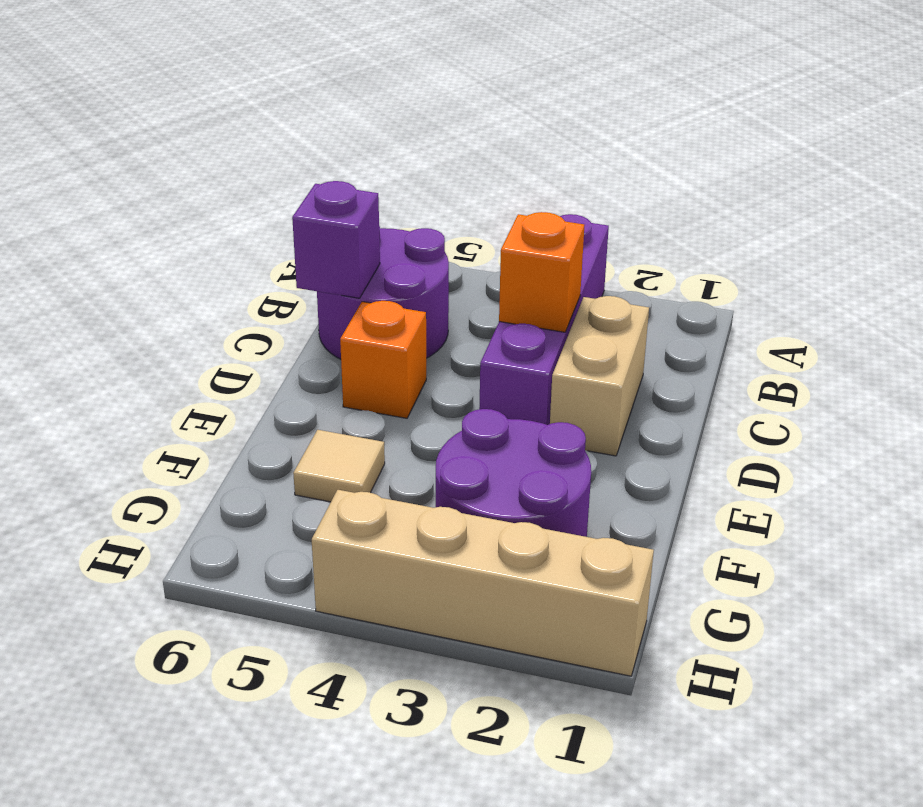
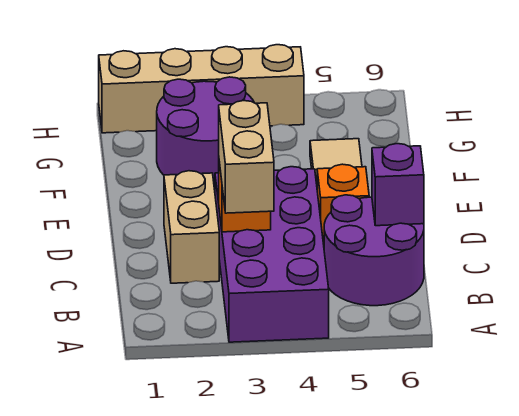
purple 1x4 brick [479,214,609,425] -> purple 2x4 brick [215,167,329,342]
none -> tan 1x2 brick [219,101,274,213]

